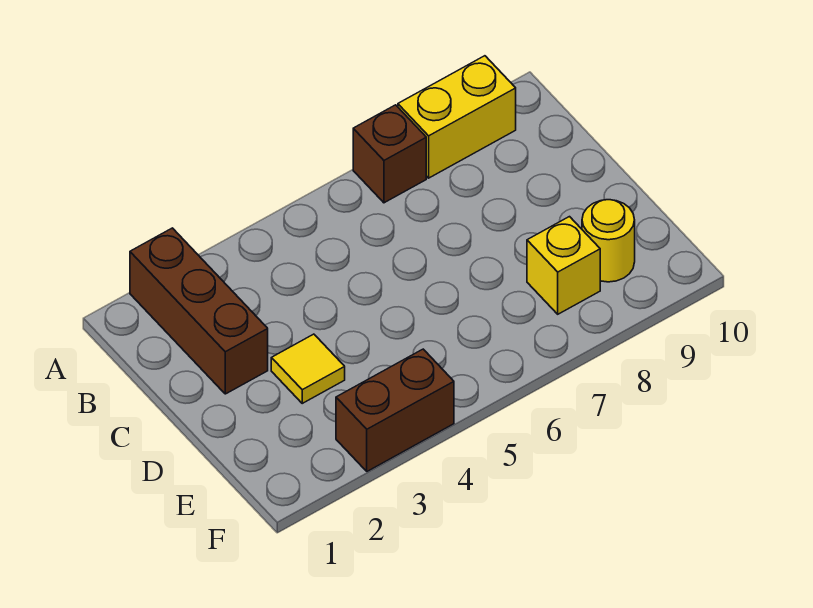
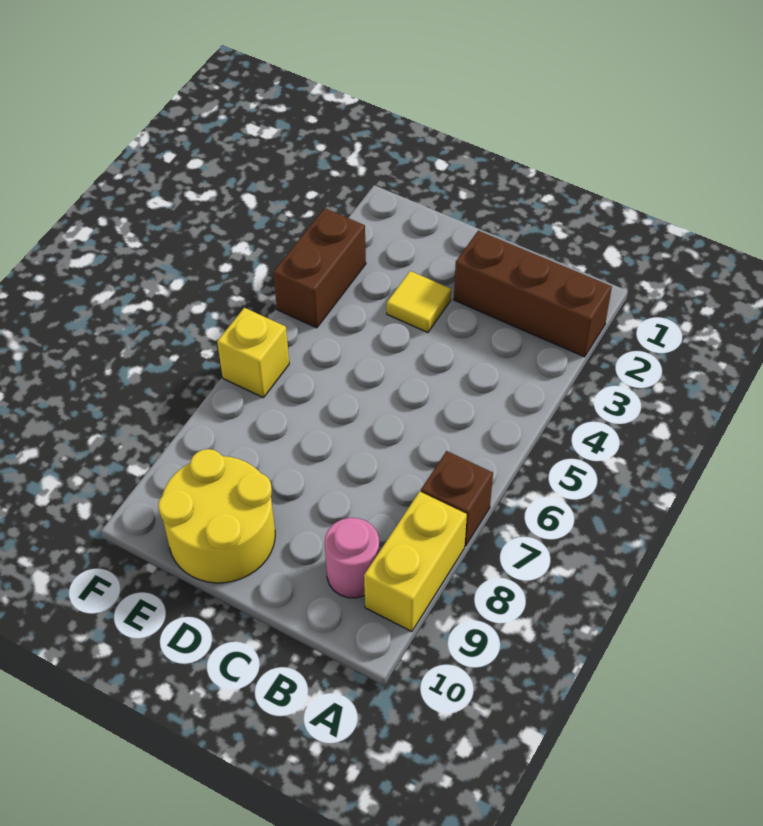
none -> pink 1x1 round brick [325,518,379,598]
yellow 1x1 brick [527,217,600,314] -> yellow 1x1 brick moved to [217,308,289,398]
yellow 1x1 round brick [582,200,635,282] -> yellow 2x2 round brick [158,449,275,583]

